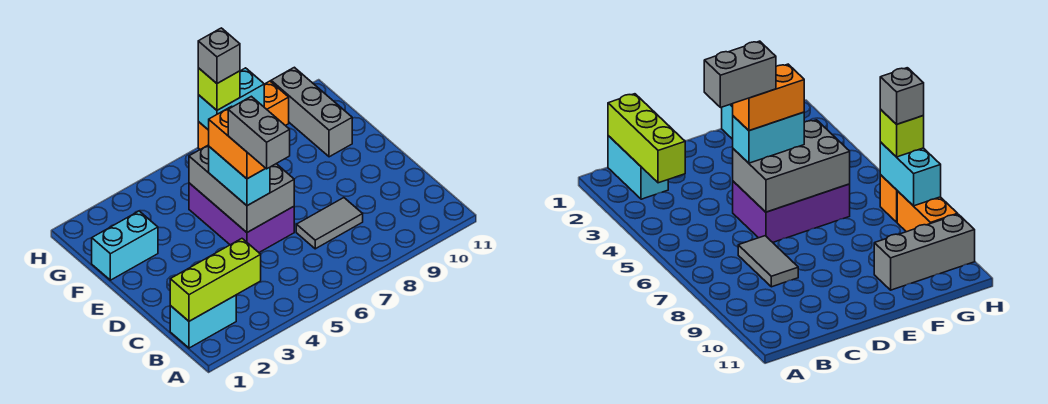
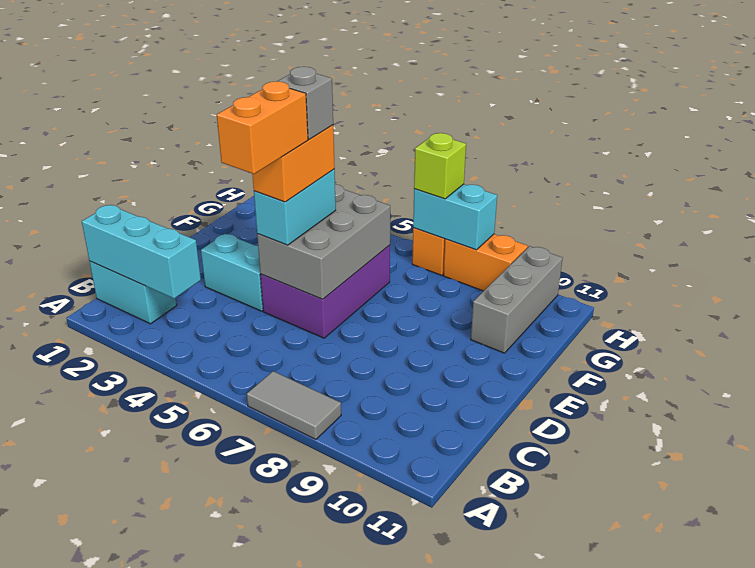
lime 1x3 brick [170,239,261,321] -> cyan 1x3 brick [82,205,201,298]
grey 1x2 brick [228,96,290,169] -> orange 1x2 brick [217,81,308,174]
grey 1x2 tile [296,198,363,249] -> grey 1x2 tile moved to [247,371,341,439]
cyan 1x2 brick [92,211,158,280] -> cyan 1x2 brick moved to [201,234,263,311]
grey 1x1 brick [198,28,240,83] -> grey 1x1 brick moved to [278,67,333,139]

